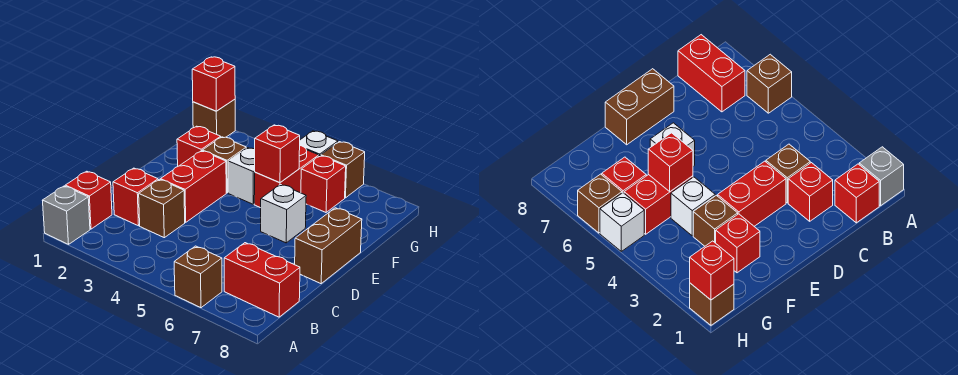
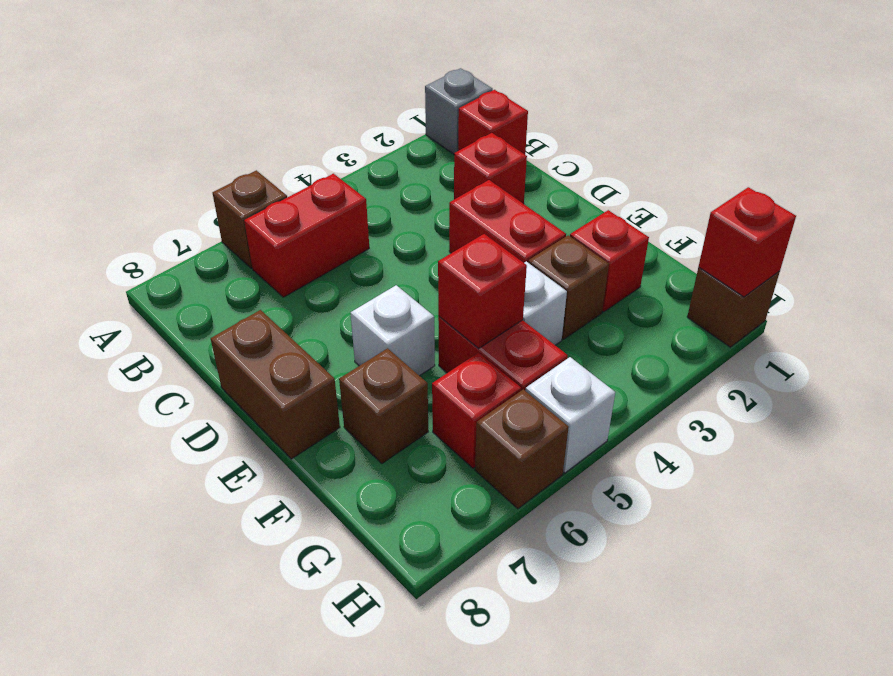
red 1x2 brick [224,243,300,317] -> red 1x2 brick moved to [244,174,369,297]
brown 1x1 brick [139,179,185,238] -> brown 1x1 brick moved to [339,348,428,463]

